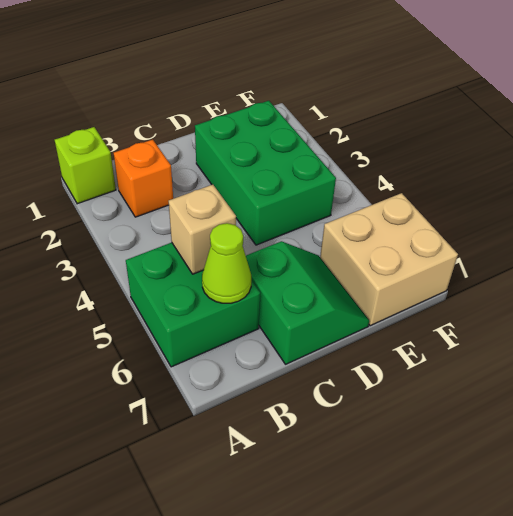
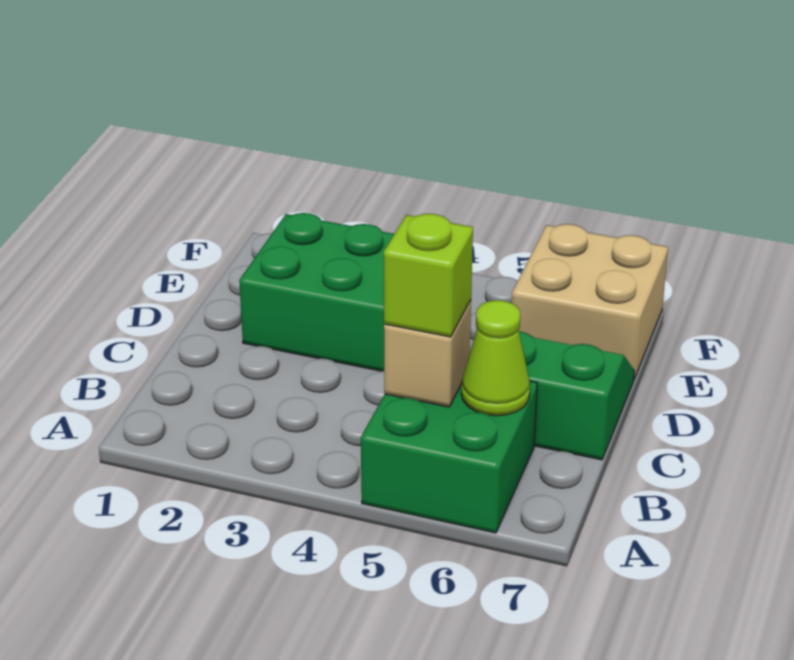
lime 1x1 brick [55,127,116,204] -> lime 1x1 brick moved to [384,214,473,337]
orange 1x1 brick [114,140,173,217] -> none

